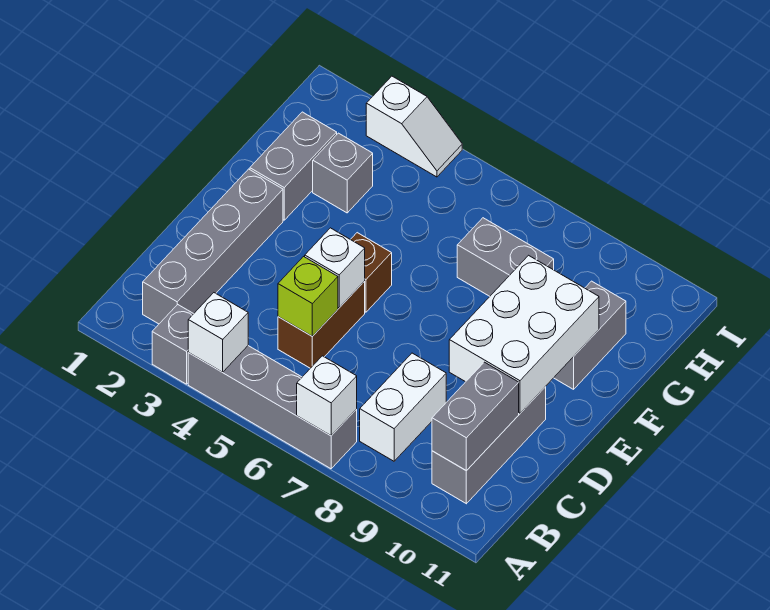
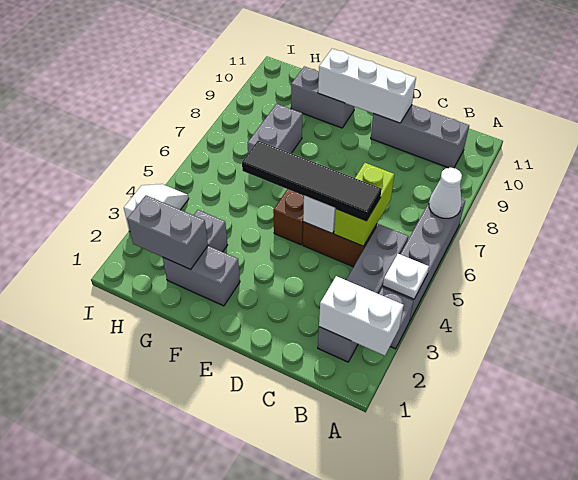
white 1x1 brick [188,293,248,372] -> white 1x1 plate [383,254,429,299]
white 1x1 brick [297,356,357,436] -> white 1x1 cone [429,168,462,218]
grey 1x4 brick [143,169,283,324] -> grey 1x4 brick turned to [318,224,408,362]
white 1x2 brick [360,353,446,461] -> white 1x2 brick moved to [319,276,404,356]
grey 1x2 brick [432,362,519,471] -> grey 1x2 brick moved to [127,195,208,269]
lime 1x1 brick [278,257,338,336] -> lime 1x2 brick [334,163,394,246]
none -> black 1x4 tile [242,141,382,221]
white 2x3 brick [449,255,599,413] -> white 1x3 brick [318,49,416,123]

